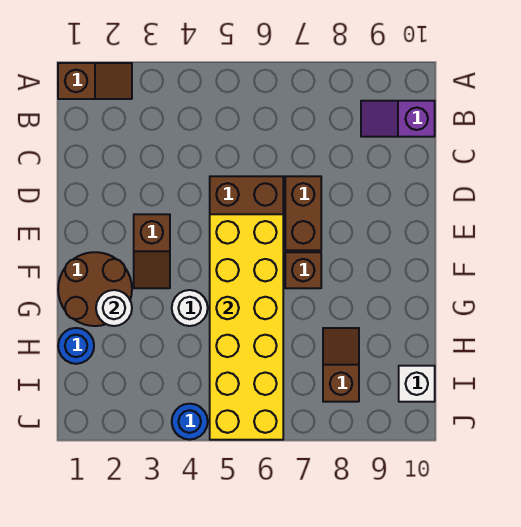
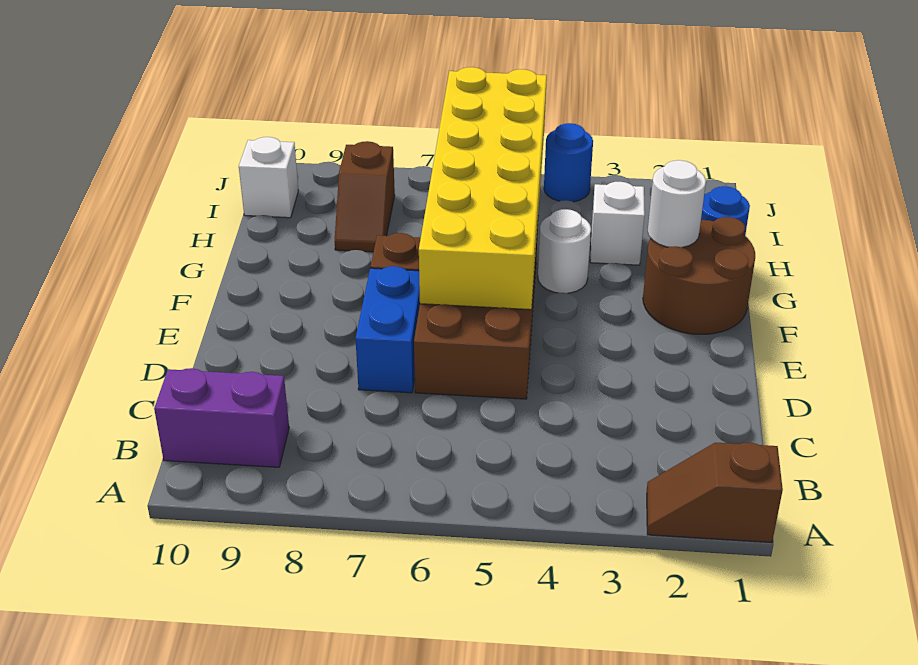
purple 1x2 slope [361,101,435,137] -> purple 1x2 brick [154,368,289,467]
brown 1x2 brick [285,176,321,250] -> blue 1x2 brick [355,266,420,393]
brown 1x2 slope [134,214,170,288] -> none
none -> white 1x1 brick [590,182,645,265]

